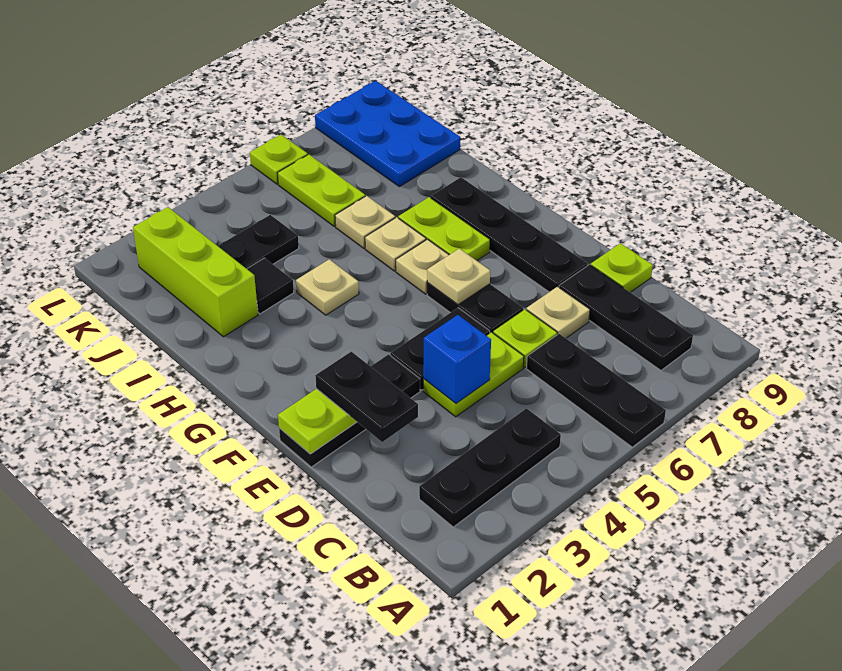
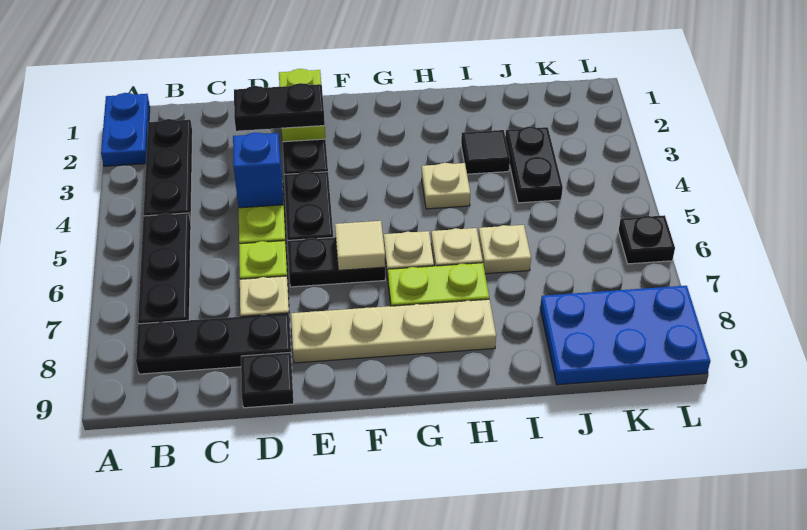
none -> blue 1x2 plate [101,93,150,166]
black 1x3 plate [526,334,666,447] -> black 1x3 plate turned to [138,213,191,324]
lime 1x1 plate [591,243,653,292] -> black 1x1 plate [241,352,294,408]
black 1x4 plate [431,177,588,292] -> tan 1x4 plate [291,299,496,363]
tan 1x1 plate [427,248,490,305] -> tan 1x1 tile [335,221,385,270]
lime 1x3 brick [133,207,258,337] -> none
lime 1x2 plate [278,155,365,226] -> none
lime 1x1 plate [250,135,308,184] -> black 1x1 plate [618,215,675,264]

